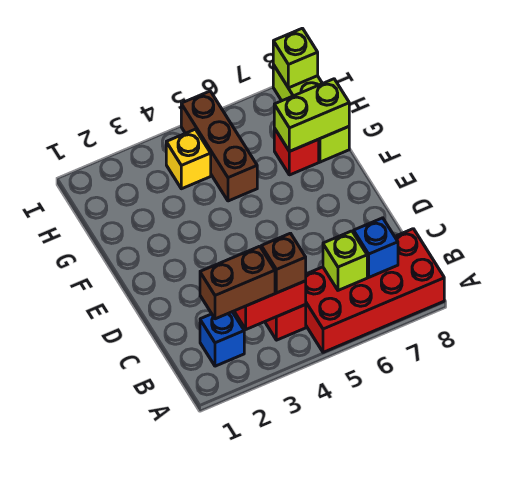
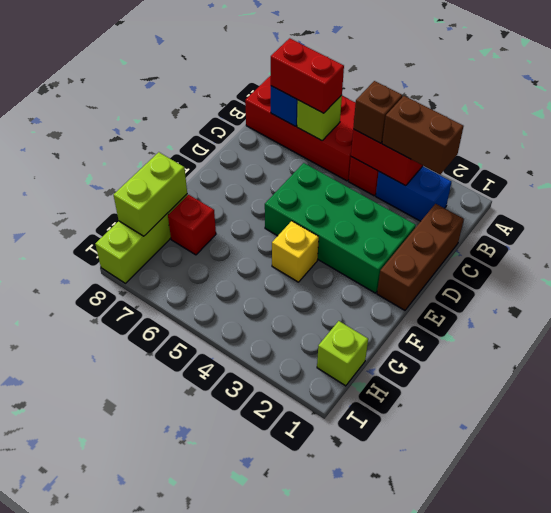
blue 1x1 brick [200,312,244,366] -> blue 1x2 brick [376,166,451,221]
none -> red 1x2 brick [271,38,344,113]
none -> green 2x4 brick [265,163,416,293]
brown 1x3 brick [181,91,257,201] -> brown 1x3 brick moved to [377,204,464,310]
lime 1x2 brick [274,79,349,151] -> lime 1x2 brick turned to [114,152,187,236]
yellow 1x1 brick [166,129,211,189] -> yellow 1x1 brick moved to [272,221,319,282]
lime 1x1 brick [273,28,318,88] -> lime 1x1 brick moved to [317,321,368,386]

